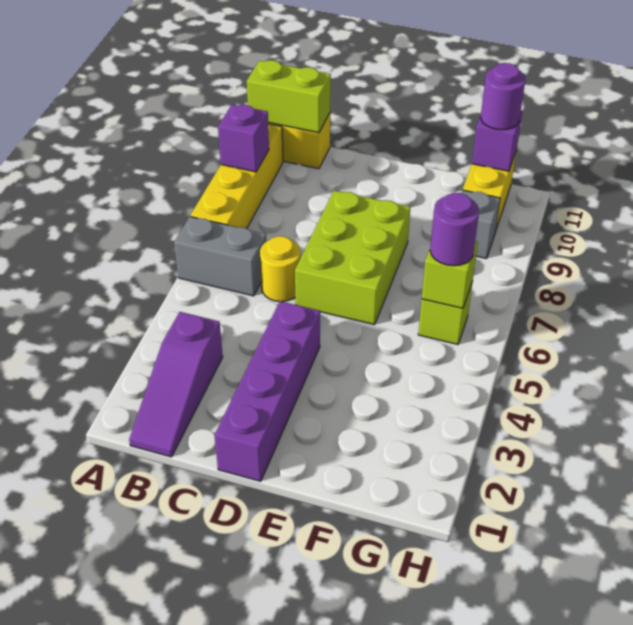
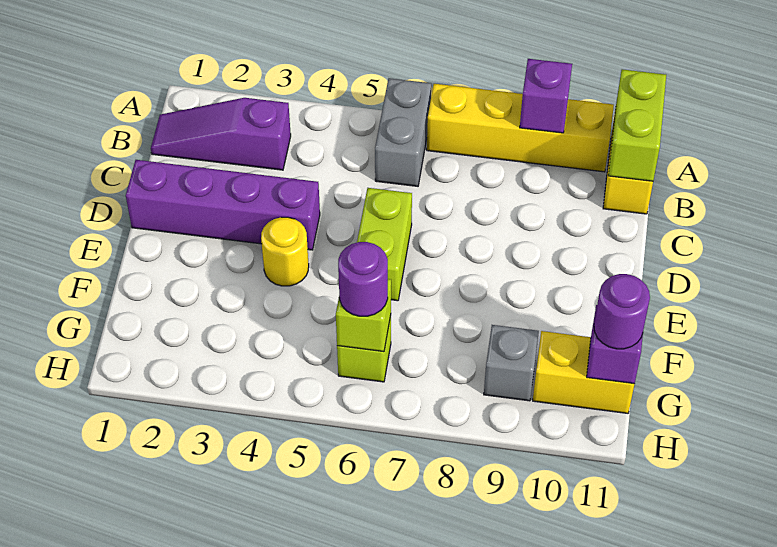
yellow 1x1 round brick [260,236,301,302] -> yellow 1x1 round brick moved to [261,217,309,286]
lime 2x3 brick [295,190,410,325] -> lime 1x2 brick [357,188,412,301]

